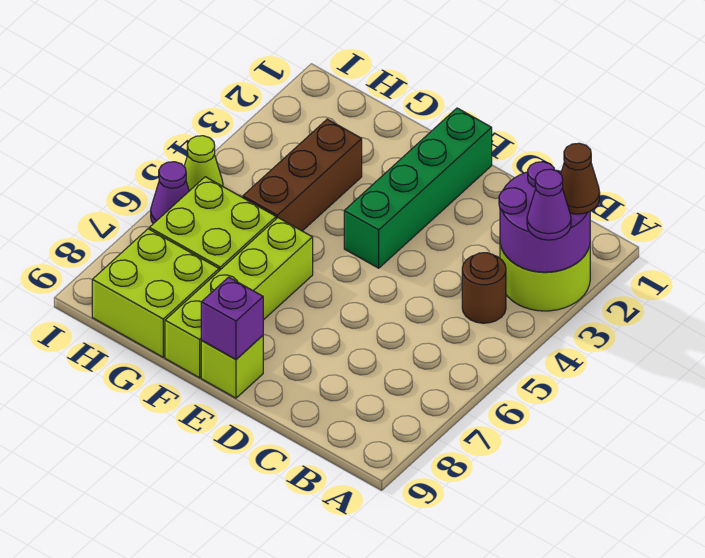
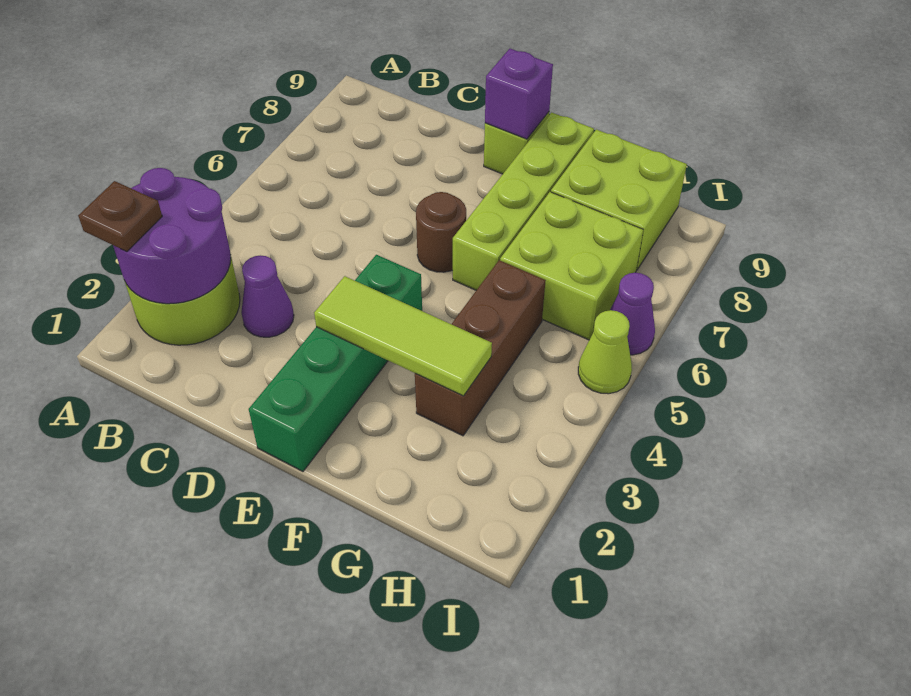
brown 1x1 cone [561,143,600,214] -> brown 1x1 plate [78,181,162,252]
purple 1x1 cone [527,169,571,240] -> purple 1x1 cone moved to [241,255,294,337]
brown 1x1 round brick [462,253,506,323] -> brown 1x1 round brick moved to [416,192,466,272]
none -> lime 1x3 tile [314,276,492,396]

